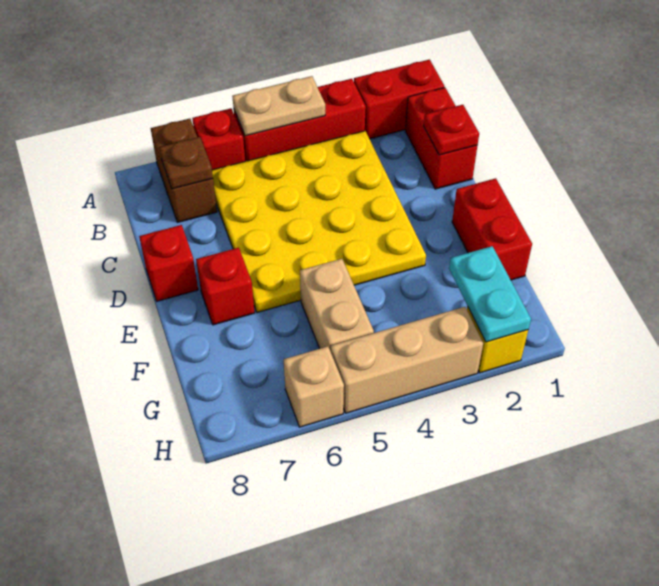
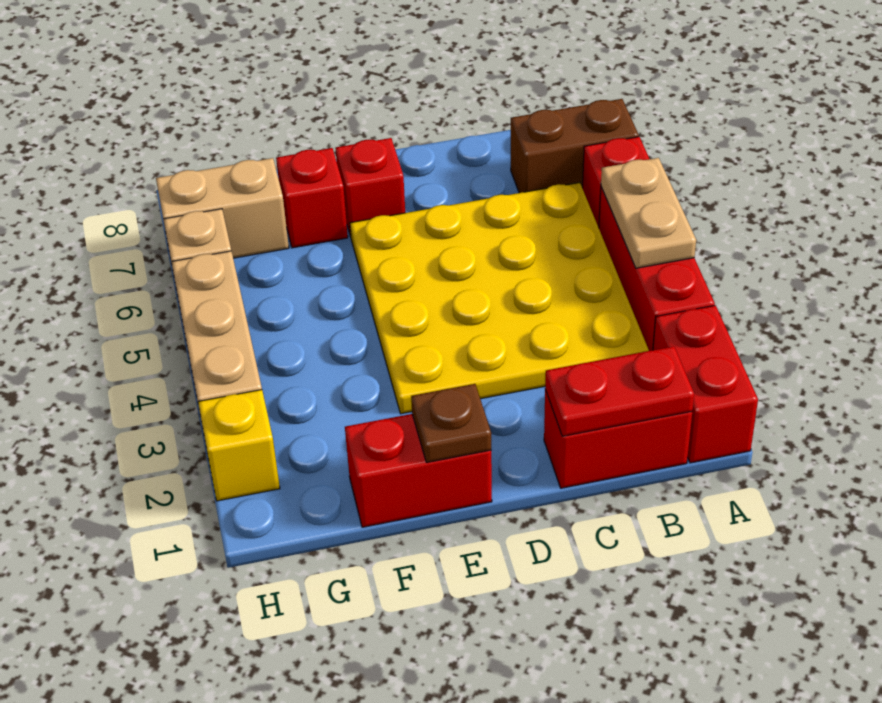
brown 1x1 plate [159,137,213,189] -> brown 1x1 plate moved to [411,384,491,462]
red 1x1 plate [424,105,479,155] -> red 1x2 plate [545,346,694,436]
red 1x1 brick [139,225,198,301] -> red 1x1 brick moved to [276,148,348,248]
tan 1x2 brick [300,259,374,351] -> tan 1x2 brick moved to [156,158,289,258]
cyan 1x2 plate [449,246,531,342] -> none

